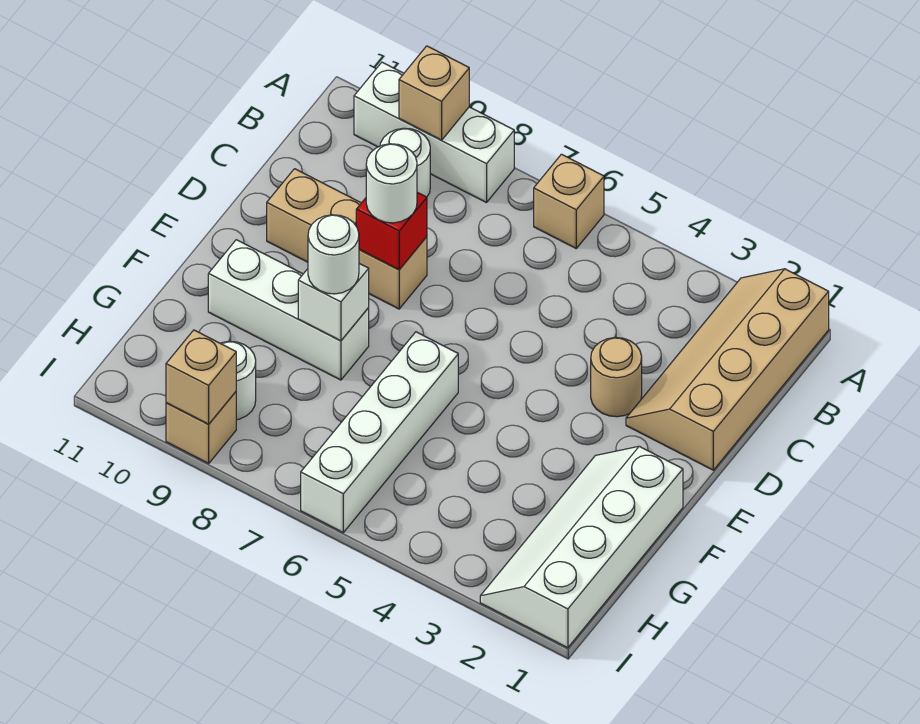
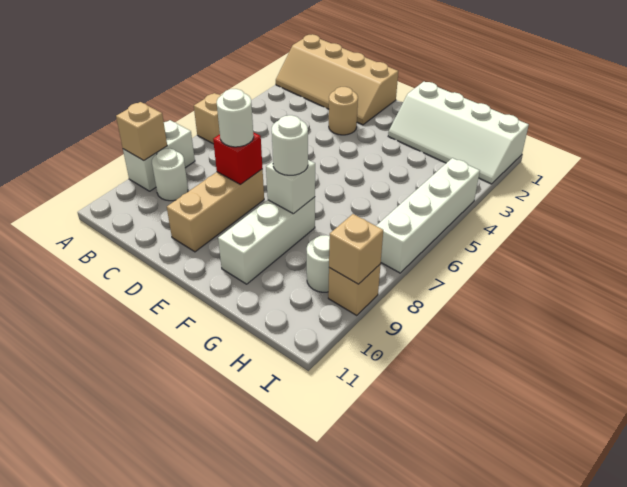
white 1x3 brick [354,62,514,203] -> white 1x2 brick [123,120,195,191]
white 1x4 brick [301,332,458,532] -> white 1x4 brick turned to [376,158,480,273]

